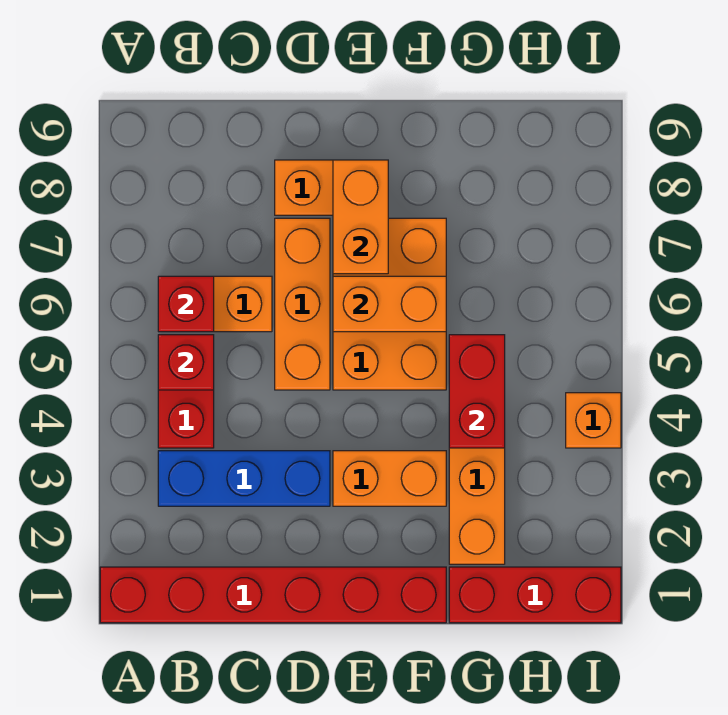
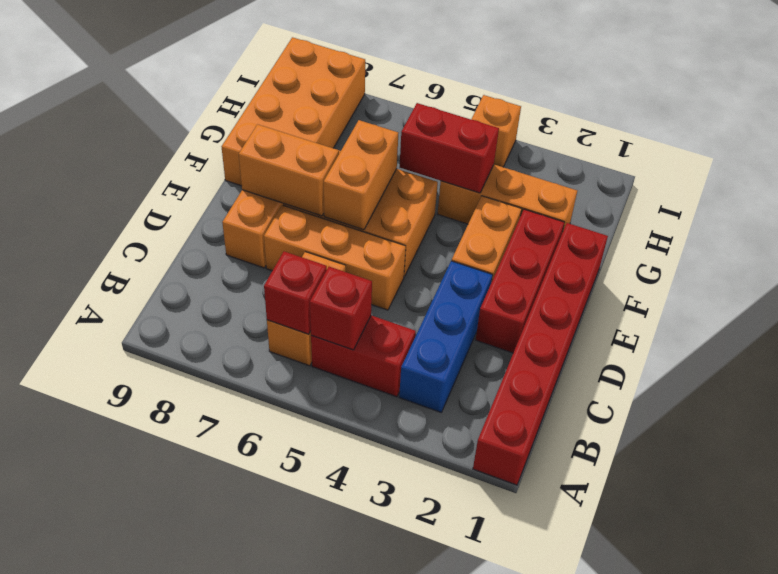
none -> orange 2x4 brick [222,37,365,186]
red 1x3 brick [449,567,621,623] -> red 1x3 brick moved to [476,209,565,353]

